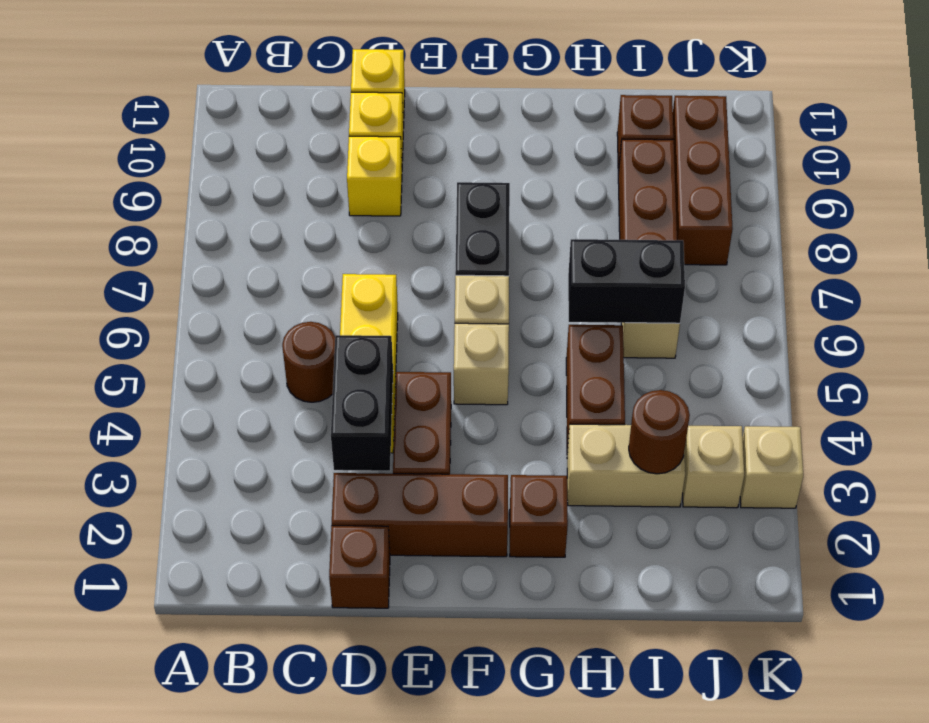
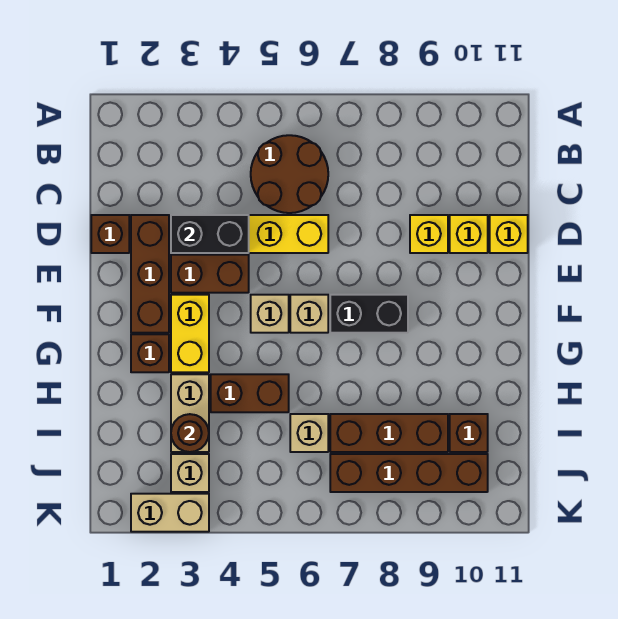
brown 1x1 round brick [282,322,335,402] -> brown 2x2 round brick [251,135,328,213]
none -> yellow 1x2 brick [171,295,209,372]
black 1x2 brick [568,239,685,323] -> none
brown 1x3 brick [673,96,733,265] -> brown 1x4 brick [330,454,488,492]
tan 1x1 brick [740,426,803,508] -> tan 1x2 brick [131,494,209,532]

